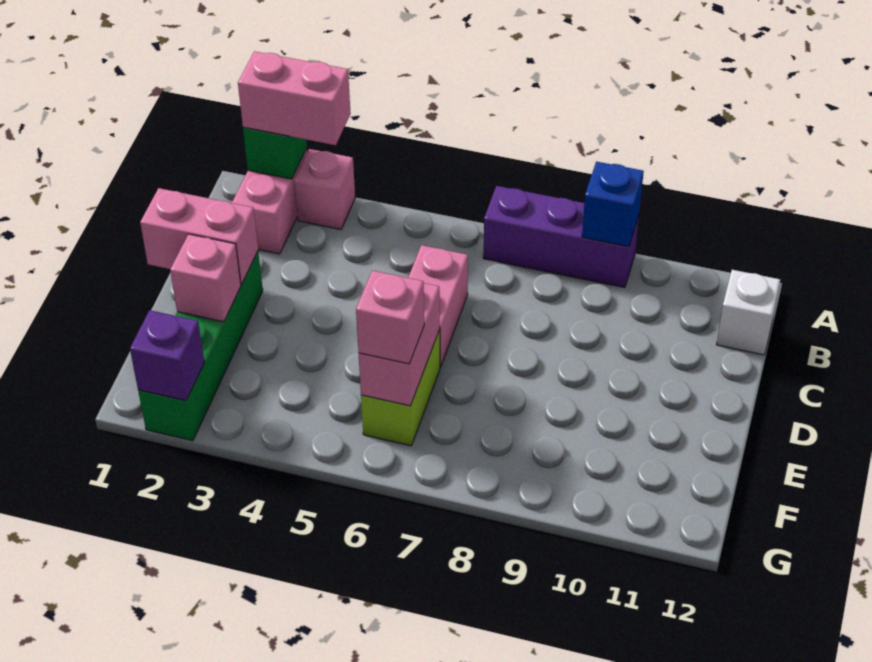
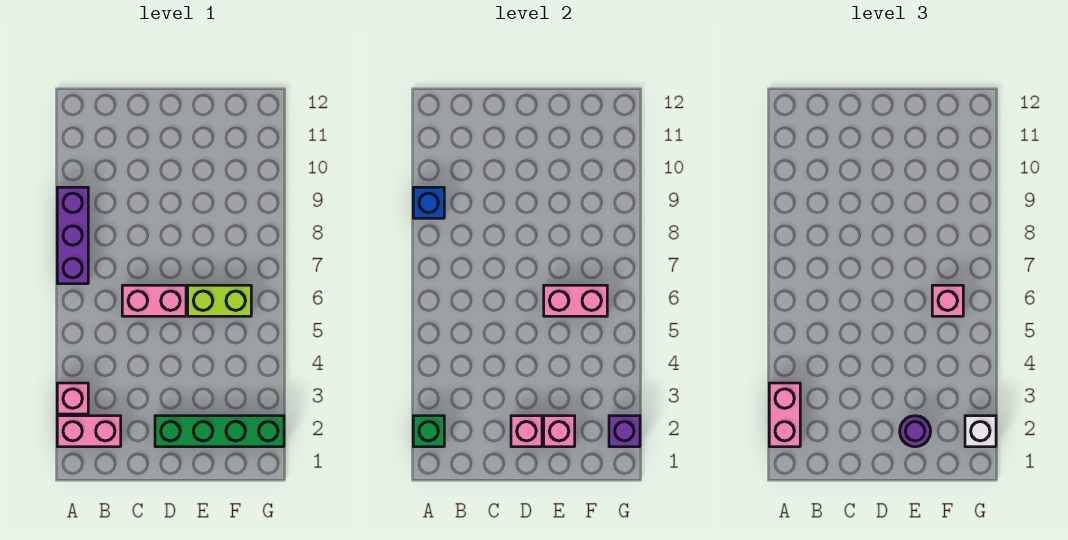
white 1x1 brick [716,270,780,355] -> white 1x1 brick moved to [965,416,996,447]
pink 1x2 brick [140,188,258,284] -> pink 1x1 brick [511,416,542,447]
none -> purple 1x1 round brick [900,416,931,447]

